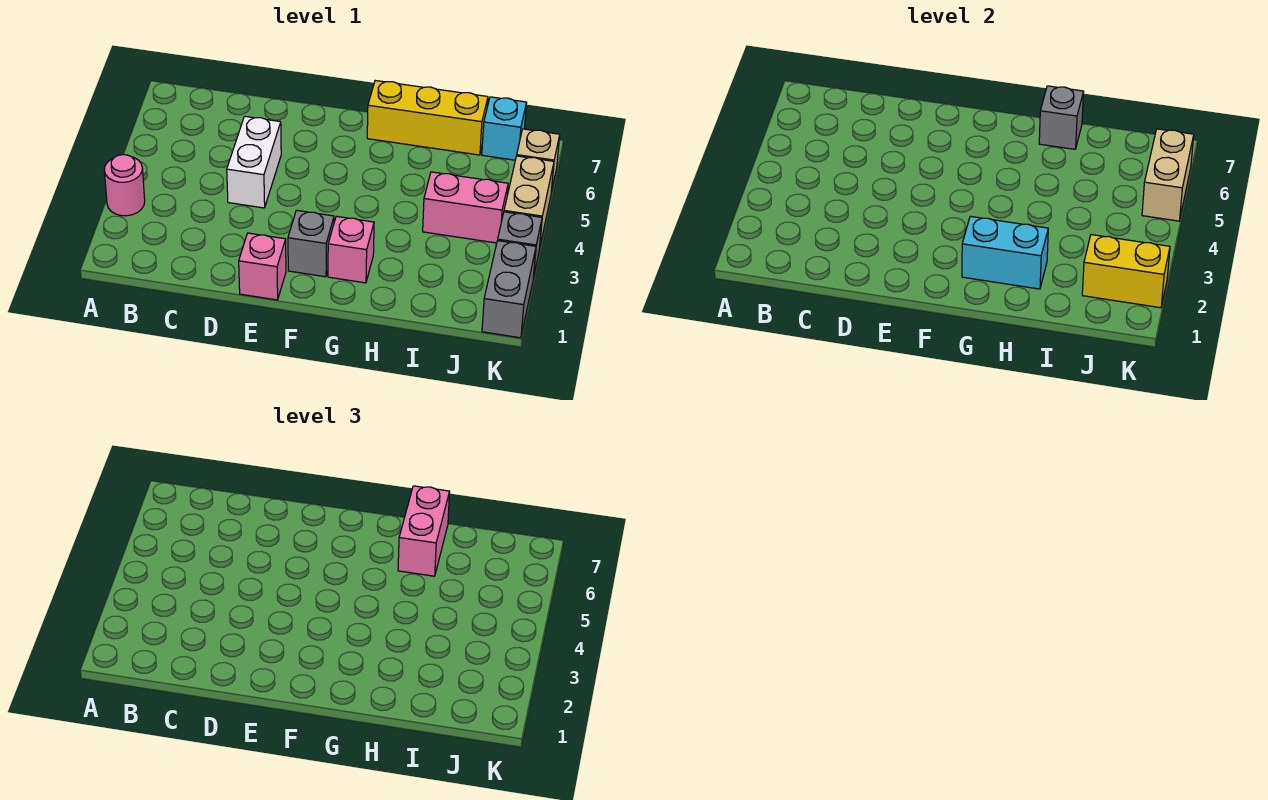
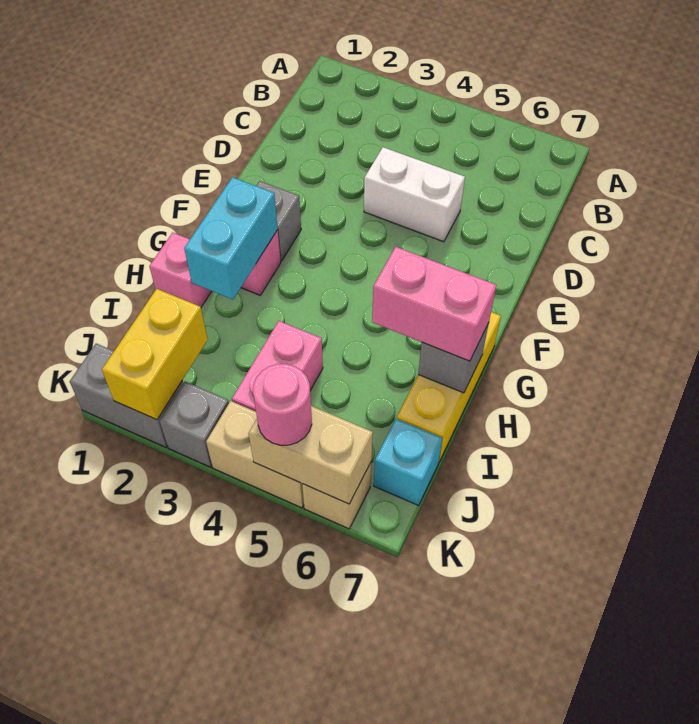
pink 1x1 round brick [104,155,145,216] -> pink 1x1 round brick moved to [253,364,312,445]
pink 1x1 brick [239,233,286,300] -> pink 1x1 brick moved to [149,233,212,307]

